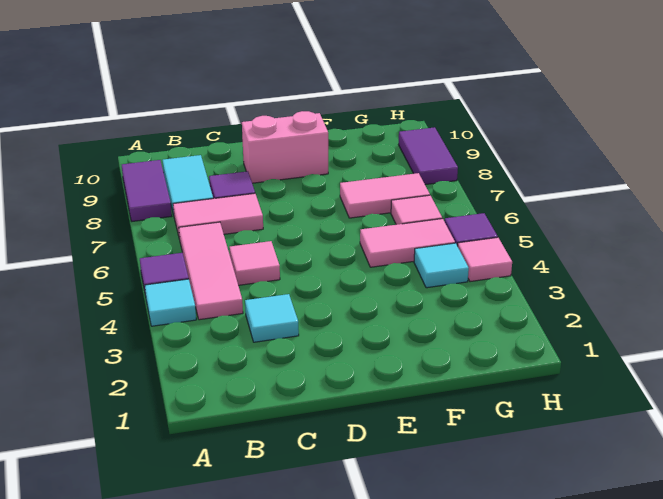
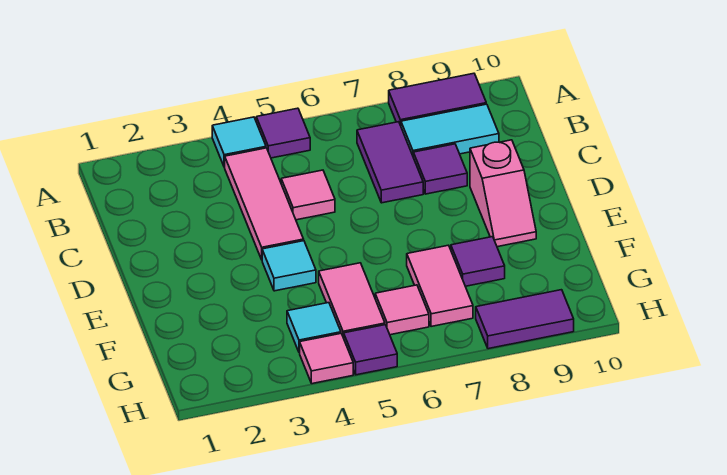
pink 1x3 tile [179,222,243,320] -> pink 1x3 tile turned to [225,148,304,260]
pink 1x2 tile [173,193,263,239] -> purple 1x2 tile [357,122,423,203]
cyan 1x1 tile [245,294,299,342] -> cyan 1x1 tile moved to [262,241,316,291]
pink 1x2 brick [242,111,328,183] -> pink 1x2 slope [470,140,536,247]
none -> purple 1x1 tile [451,237,505,286]

